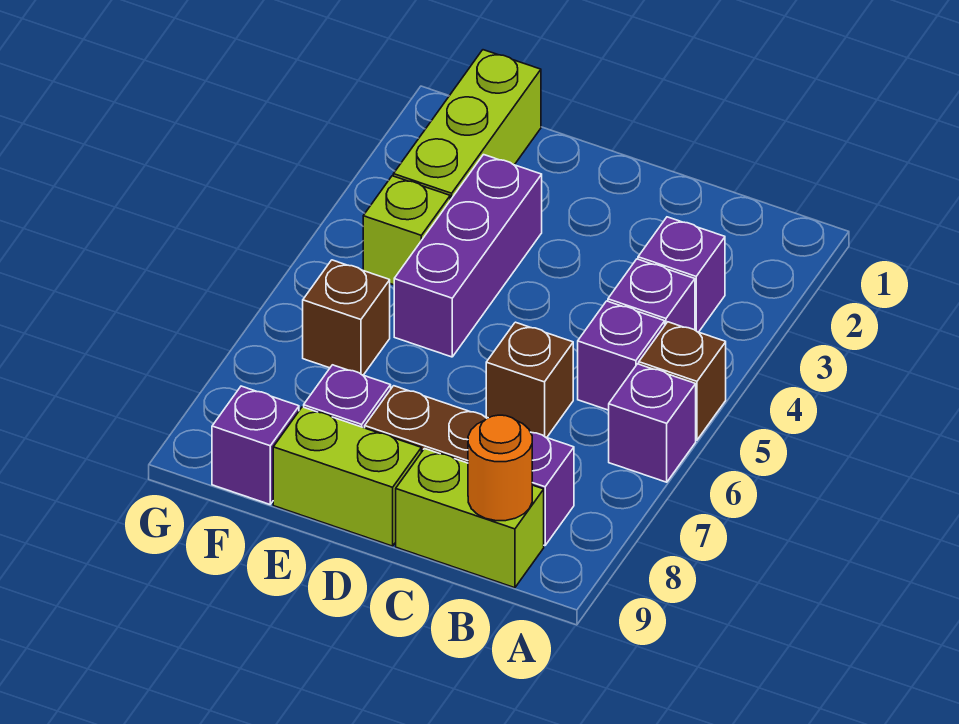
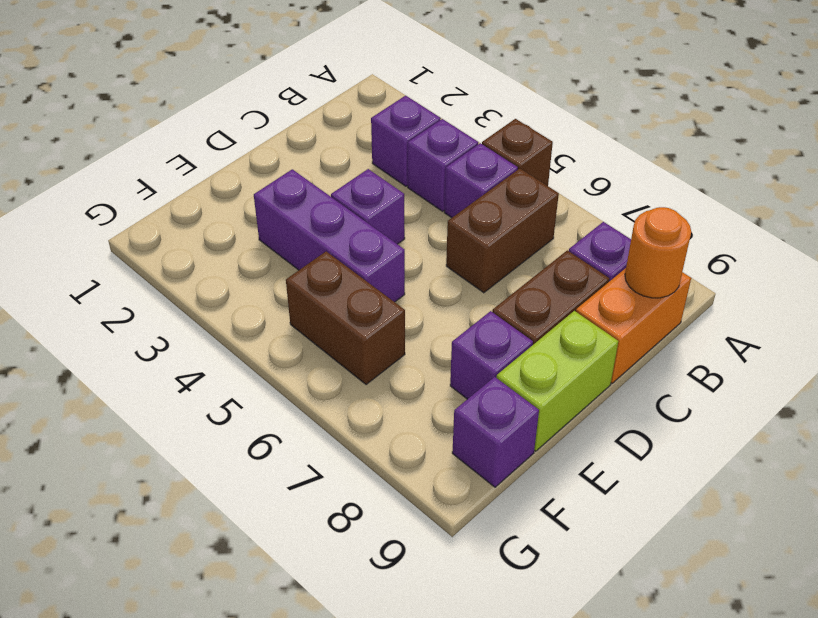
purple 1x1 brick [609,364,696,482] -> purple 1x1 brick moved to [331,169,405,244]
lime 1x2 brick [396,449,544,588] -> orange 1x2 brick [576,268,691,383]
brown 1x1 brick [486,322,573,438] -> brown 1x2 brick [446,168,559,293]
lime 1x3 brick [393,50,541,200] -> none
lime 1x1 brick [363,176,450,285] -> none
brown 1x1 brick [303,260,390,375] -> brown 1x2 brick [286,251,405,385]

